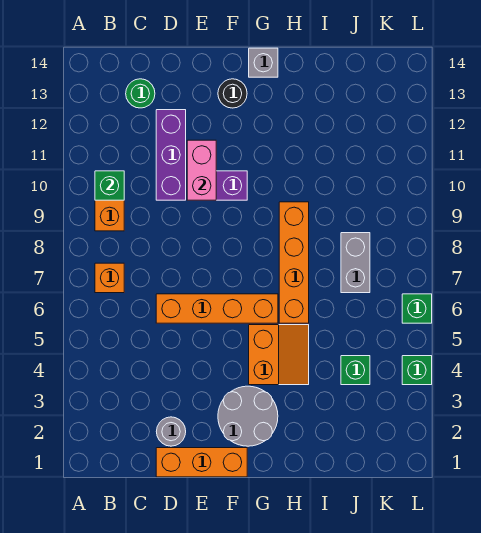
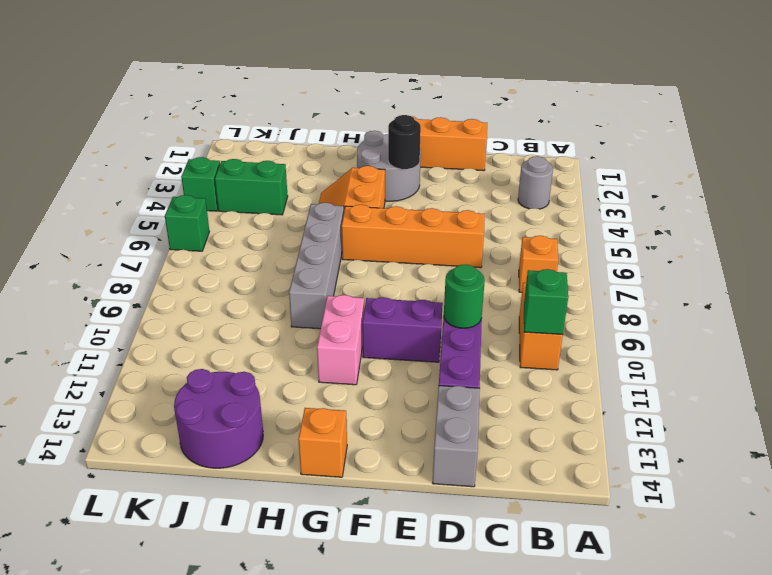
green 1x1 round brick [126,79,155,108] -> green 1x1 round brick moved to [444,264,485,328]
grey 1x1 round brick [156,417,186,446] -> grey 1x1 round brick moved to [518,156,553,209]
pink 1x2 brick [187,140,216,200] -> pink 1x2 brick moved to [317,295,365,385]
black 1x1 round brick [218,79,247,108] -> black 1x1 round brick moved to [388,115,421,169]
grey 1x1 brick [249,48,278,77] -> orange 1x1 brick [298,408,347,477]
orange 1x4 brick [279,202,309,323] -> grey 1x4 brick [289,203,344,329]
none -> purple 2x2 round brick [174,369,263,468]
green 1x1 brick [341,356,370,385] -> green 1x2 brick [215,159,288,215]
grey 1x2 brick [341,233,370,293] -> grey 1x2 brick moved to [433,386,480,487]

